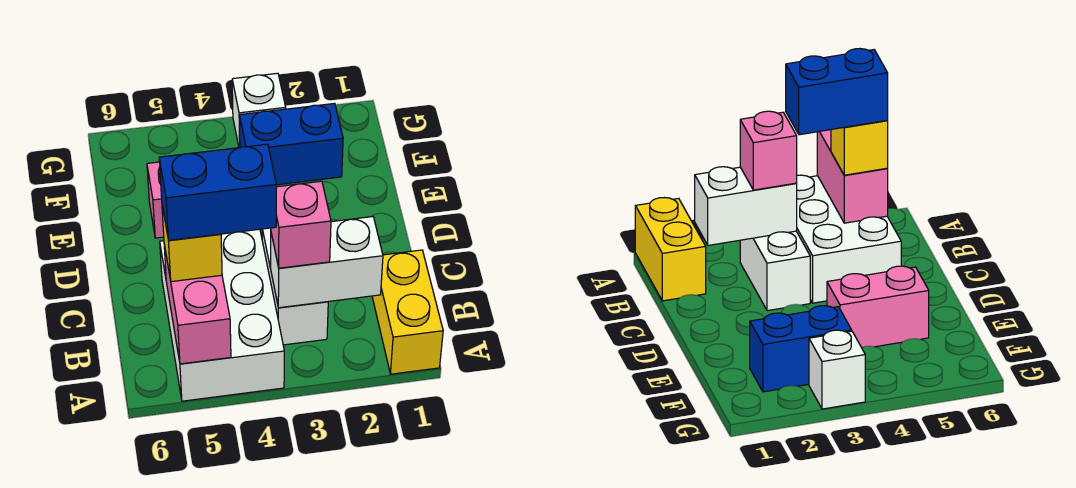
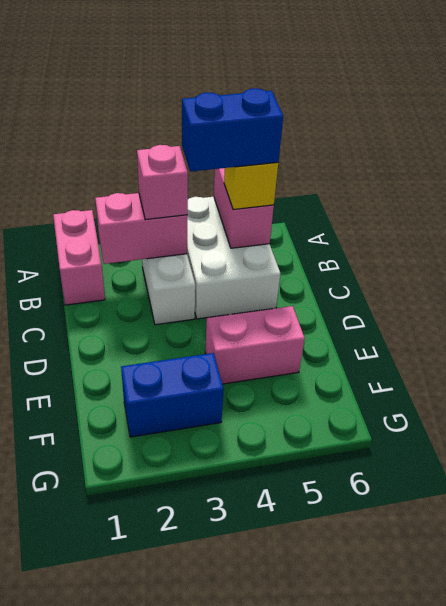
yellow 1x2 brick [372,250,443,374] -> pink 1x2 brick [53,210,105,305]
white 1x2 brick [271,217,383,308] -> pink 1x2 brick [95,193,187,264]
white 1x1 brick [232,73,286,148] -> none

